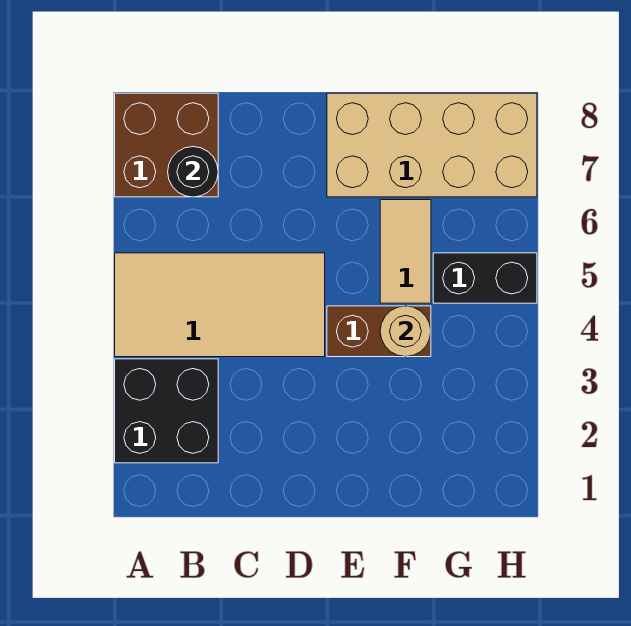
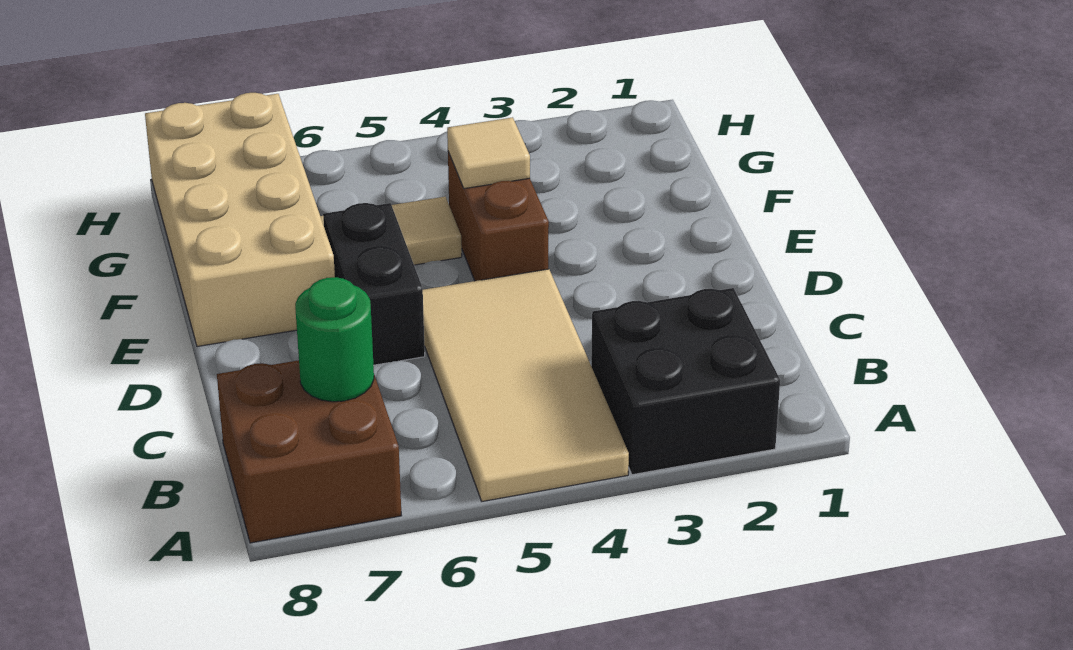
black 1x1 round brick [168,147,218,197] -> green 1x1 round brick [295,277,374,402]
tan 1x1 round brick [380,306,431,357] -> tan 1x1 tile [447,117,530,189]
black 1x2 brick [433,253,537,303] -> black 1x2 brick moved to [323,203,425,365]

